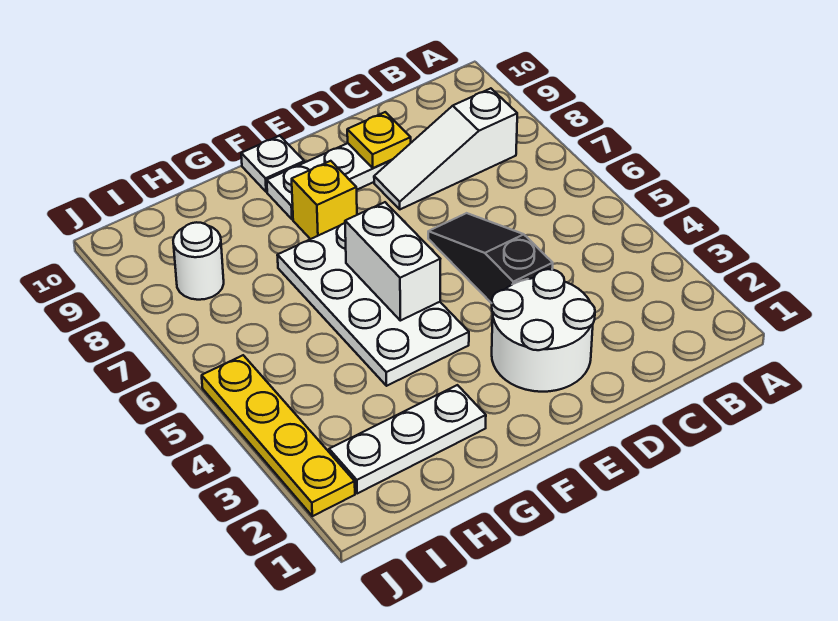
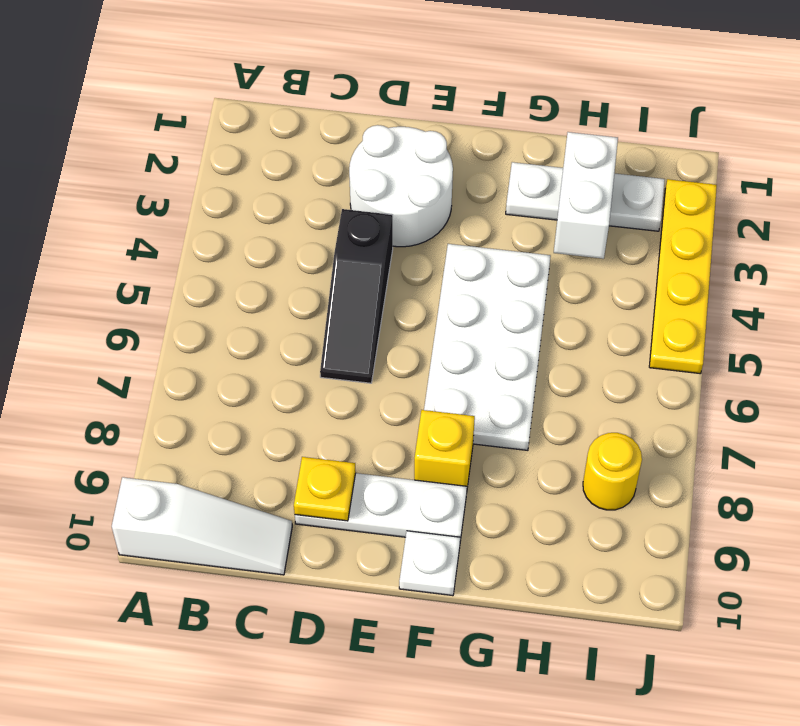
white 1x3 slope [374,88,517,209] -> white 1x3 slope moved to [112,477,292,575]
white 1x2 brick [345,202,440,321] -> white 1x2 brick moved to [554,132,618,259]
white 1x1 round brick [173,222,224,300] -> yellow 1x1 round brick [583,433,642,510]

